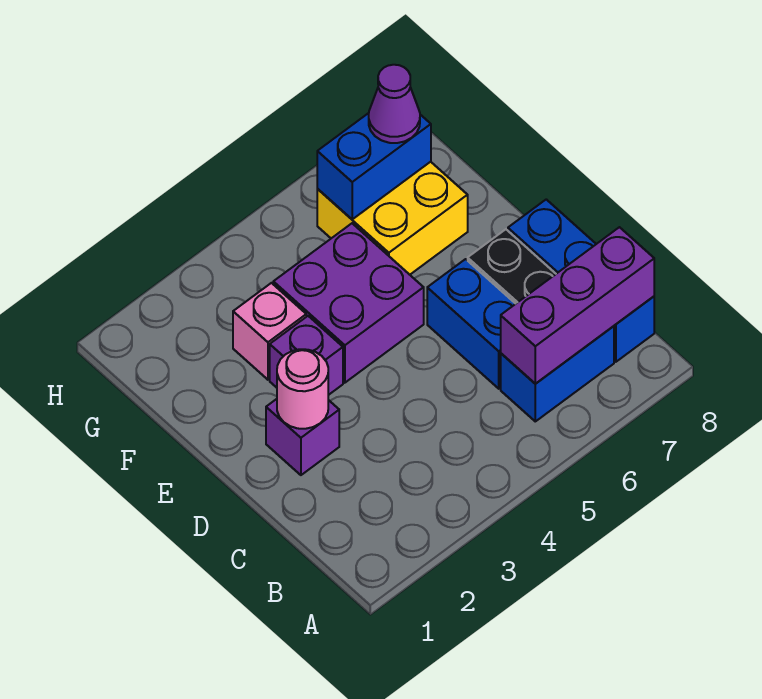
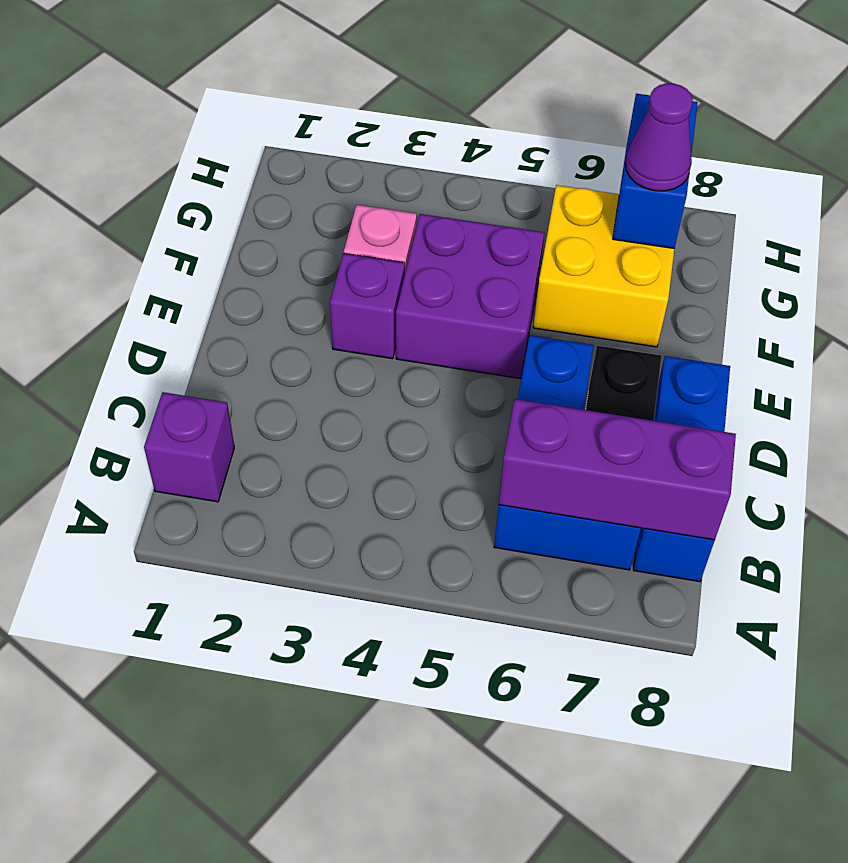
purple 1x1 brick [266,399,339,475] -> purple 1x1 brick moved to [144,392,234,502]
pink 1x1 round brick [277,349,328,429] -> none
blue 1x2 brick [317,113,431,219] -> blue 1x2 brick turned to [613,94,698,249]

